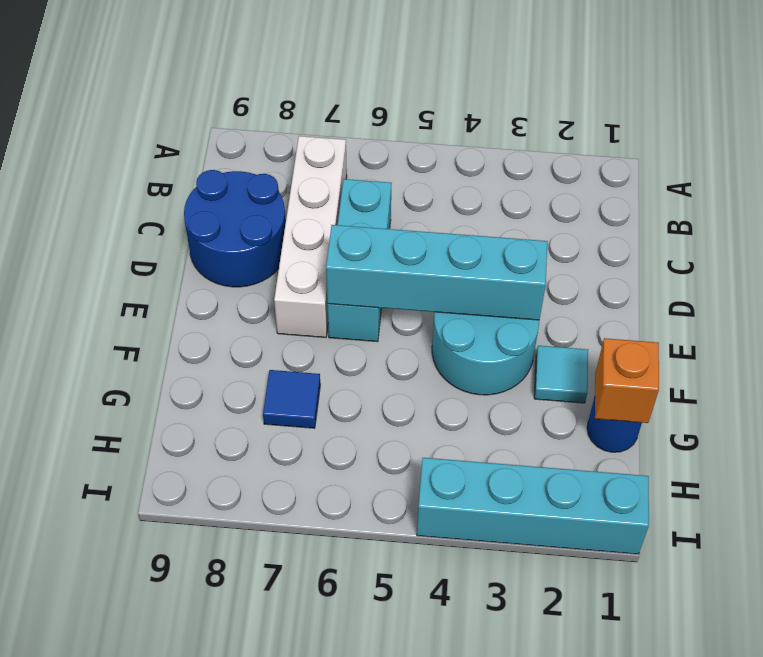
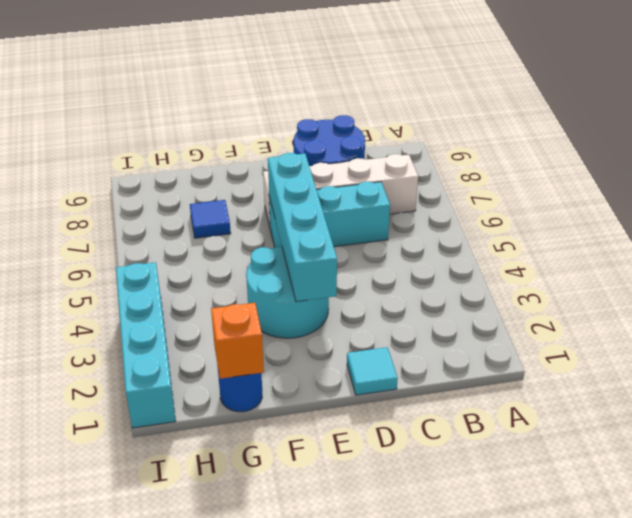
cyan 1x1 tile [534,346,588,403] -> cyan 1x1 tile moved to [347,347,398,395]

